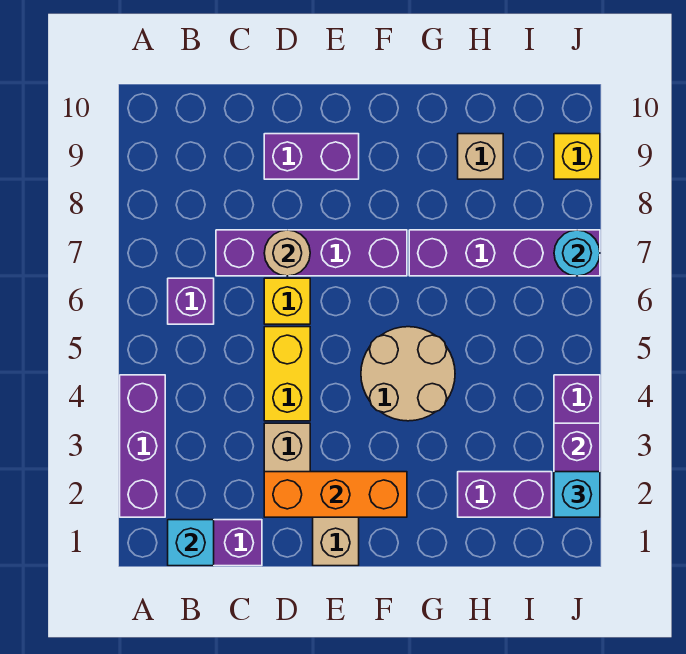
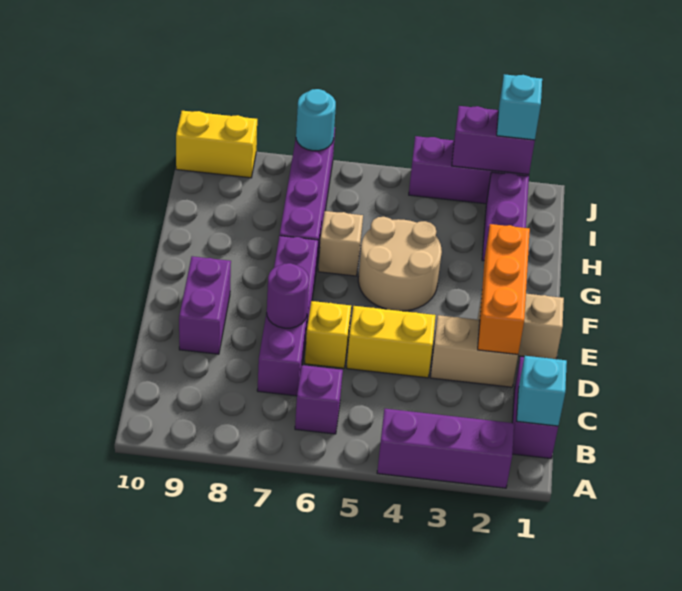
tan 1x1 round brick [264,230,310,276] -> purple 1x1 round brick [267,263,309,328]
tan 1x1 brick [458,134,503,179] -> tan 1x1 brick moved to [318,211,363,276]
yellow 1x1 brick [554,134,600,179] -> yellow 1x2 brick [176,111,257,178]

